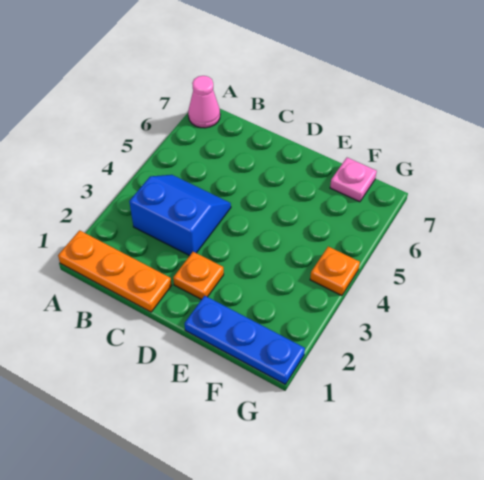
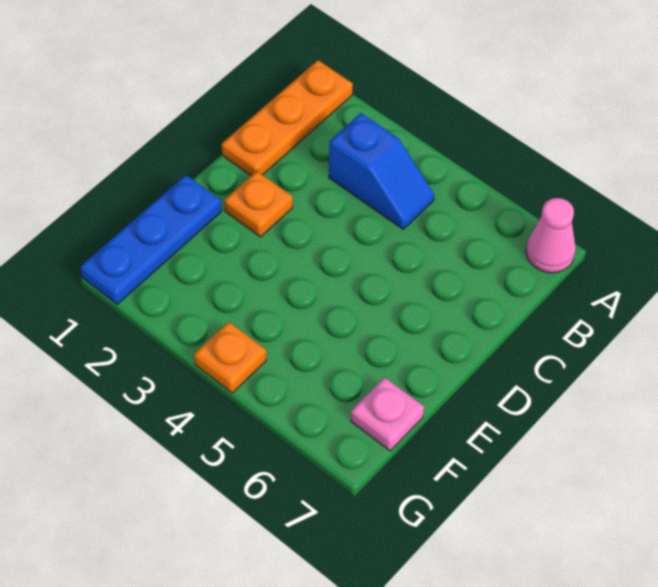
blue 2x2 slope [129,175,231,256] -> blue 1x2 slope [329,113,434,229]

